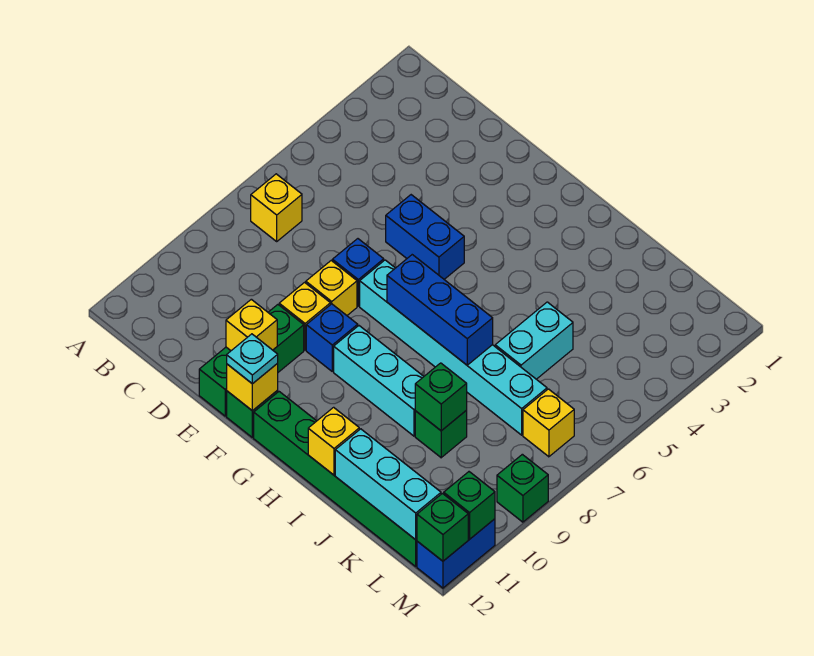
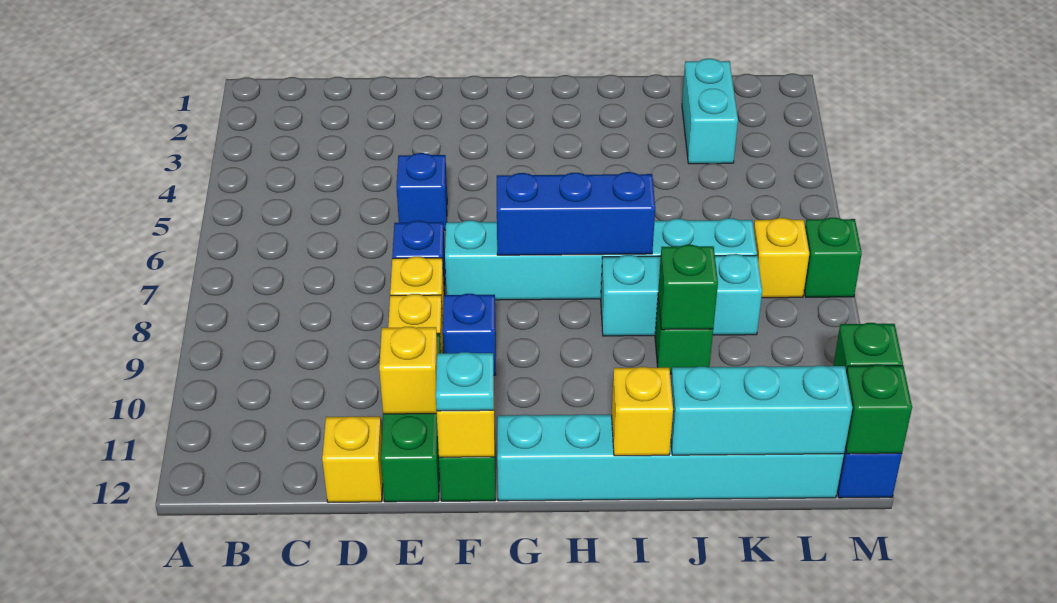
yellow 1x1 brick [251,174,302,241] -> yellow 1x1 brick moved to [322,417,383,502]
blue 1x2 brick [386,195,464,279] -> blue 1x1 brick [396,153,447,230]
cyan 1x3 brick [334,326,424,436] -> cyan 1x3 brick moved to [601,254,762,336]
green 1x6 brick [254,392,417,566] -> cyan 1x6 brick [497,415,844,501]
cyan 1x2 brick [495,302,573,379] -> cyan 1x2 brick moved to [682,59,738,164]
green 1x1 brick [497,454,548,522] -> green 1x1 brick moved to [804,218,862,297]

